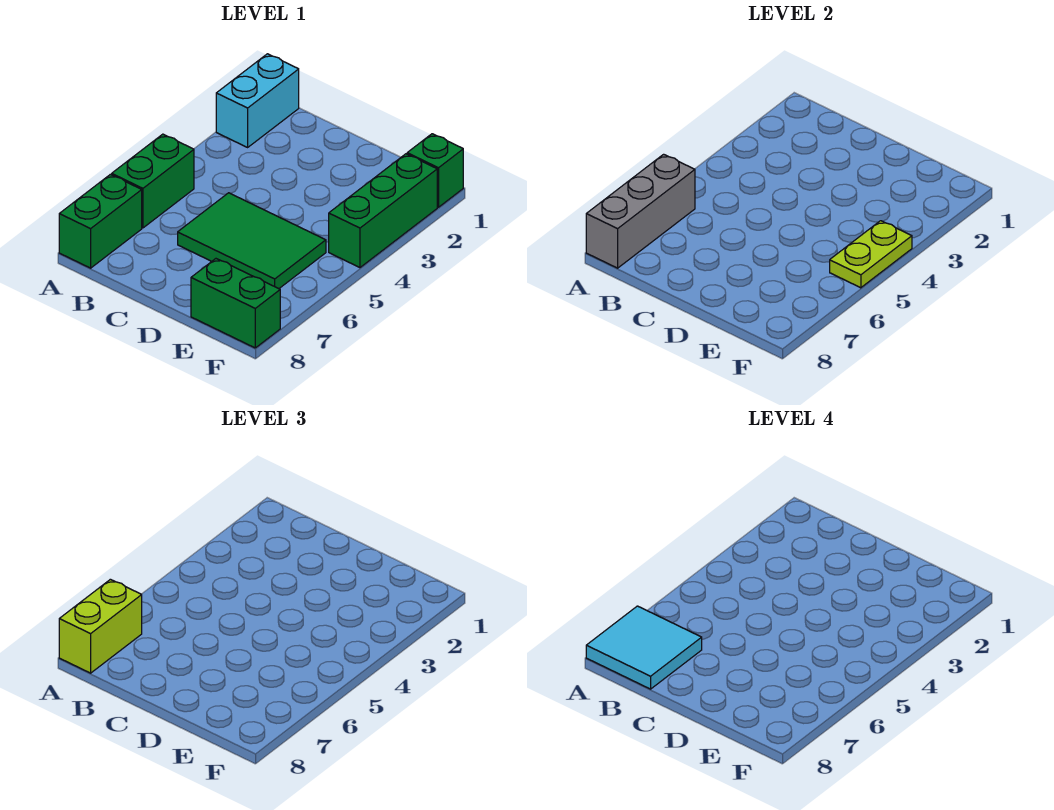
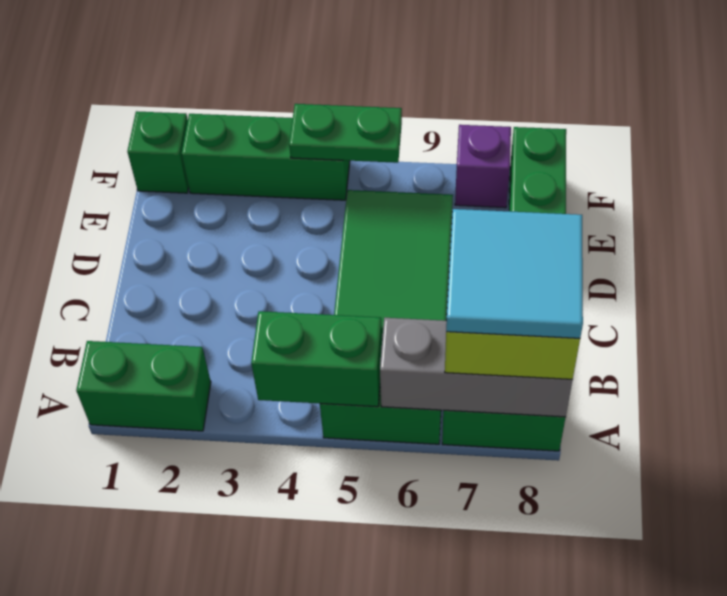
cyan 1x2 brick [216,54,299,147] -> green 1x2 brick [76,341,211,431]
none -> green 1x2 brick [251,311,382,407]
lime 1x2 plate [830,221,912,288] -> green 1x2 plate [289,104,402,163]
none -> purple 1x1 brick [455,125,511,208]

